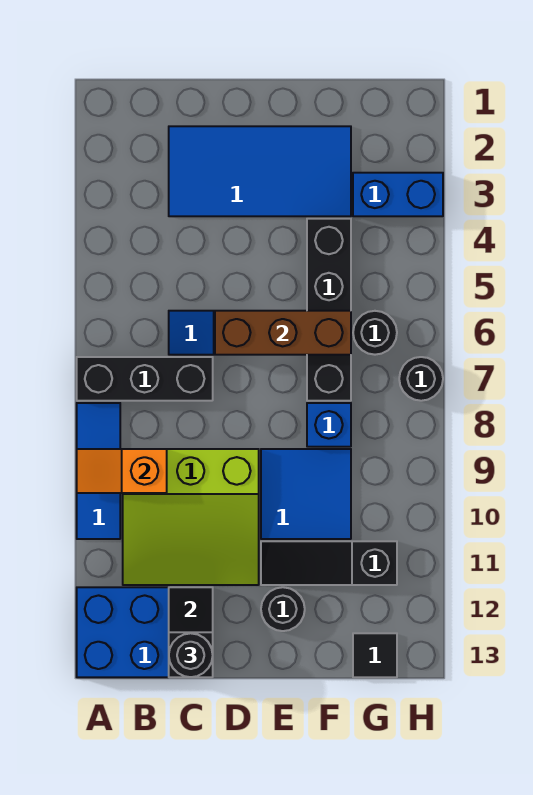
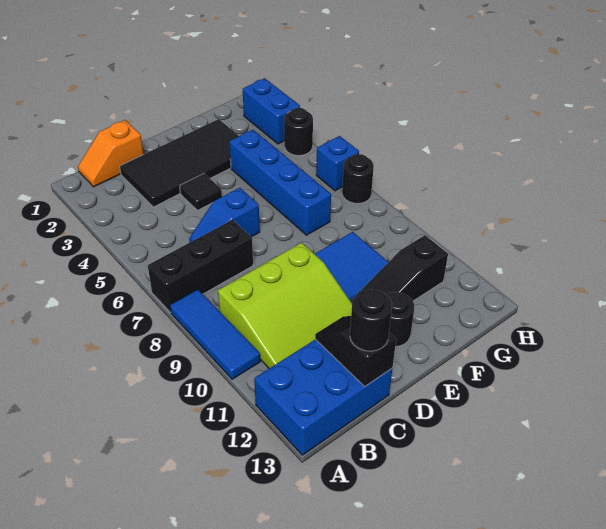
orange 1x2 slope [77,449,167,493] -> orange 1x2 slope moved to [78,120,144,187]
blue 2x4 tile [169,126,351,216] -> black 2x4 tile [120,119,239,207]
brown 1x3 brick [215,311,351,355] -> none
black 1x4 brick [307,219,351,401] -> blue 1x4 brick [229,130,331,235]
blue 1x1 brick [307,403,351,447] -> blue 1x1 brick moved to [316,136,359,191]
blue 1x2 brick [353,173,443,216] -> blue 1x2 brick turned to [243,78,300,144]
black 1x1 round brick [353,311,397,355] -> black 1x1 round brick moved to [284,108,313,155]
black 1x1 tile [353,633,397,677] -> black 1x1 tile moved to [180,174,222,210]

